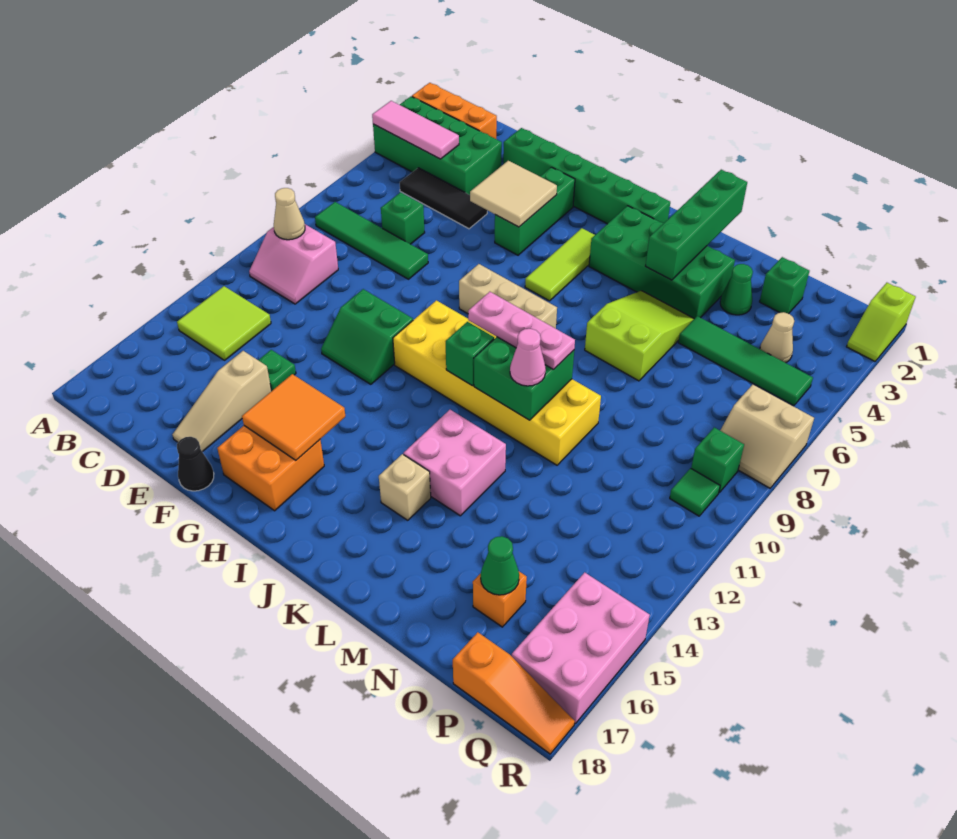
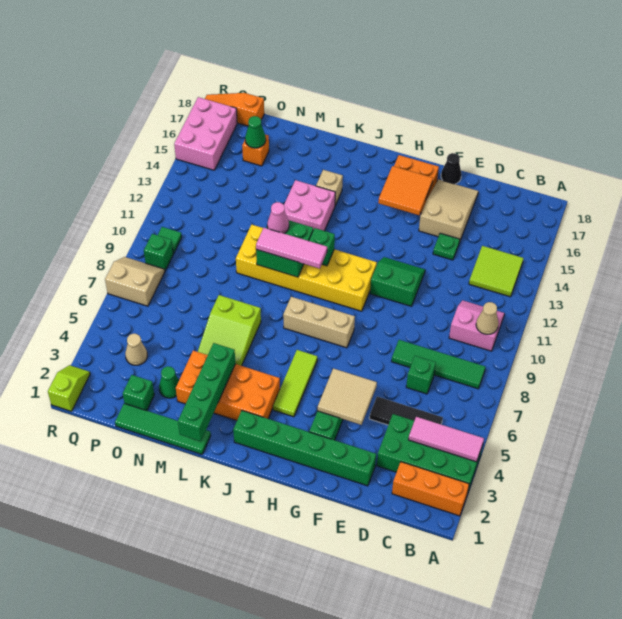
tan 1x3 slope [172,351,271,452] -> tan 2x3 slope [419,179,478,243]
green 2x4 brick [589,206,735,319] -> orange 2x4 brick [176,351,280,421]
pink 1x3 plate [468,292,575,369] -> pink 1x3 tile [256,228,327,269]
green 1x4 tile [678,316,813,406] -> green 1x4 tile moved to [115,403,211,454]

